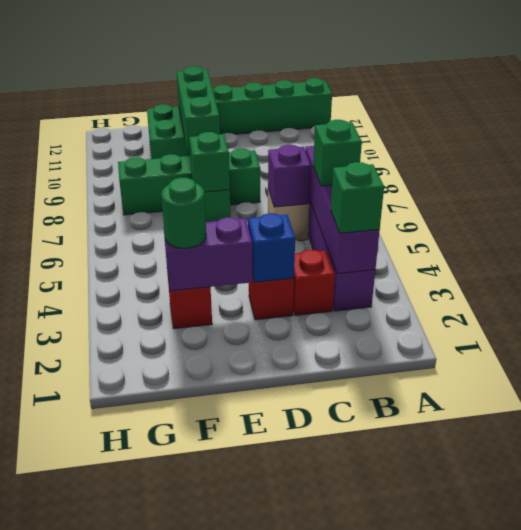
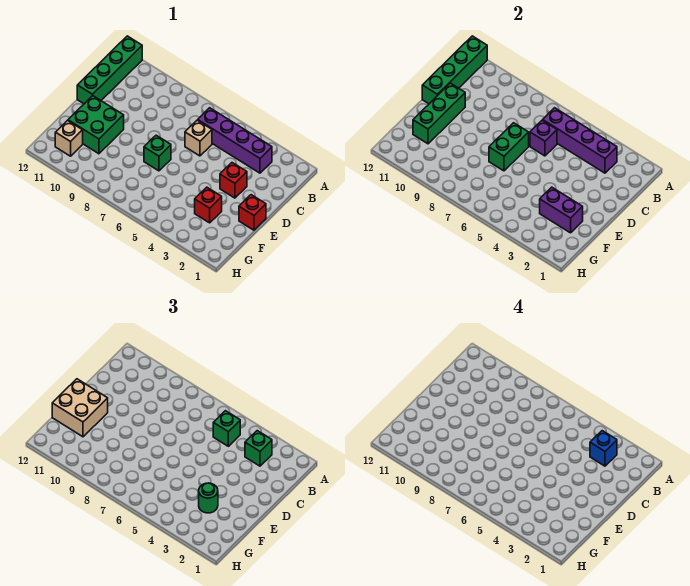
red 1x1 brick [293,250,335,315] -> red 1x1 brick moved to [239,195,266,230]
blue 1x1 brick [248,213,295,282] -> blue 1x1 brick moved to [590,431,617,466]
green 1x4 brick [118,148,260,215] -> green 1x4 brick moved to [422,36,487,104]
purple 1x2 brick [164,217,253,291] -> purple 1x2 brick turned to [540,187,583,233]
green 1x1 brick [189,132,230,192] -> green 1x2 brick [489,123,529,171]
green 1x3 brick [177,66,220,155] -> green 1x3 brick turned to [413,83,465,144]
none -> tan 2x2 brick [52,379,108,437]
none -> tan 1x1 brick [55,121,83,156]

